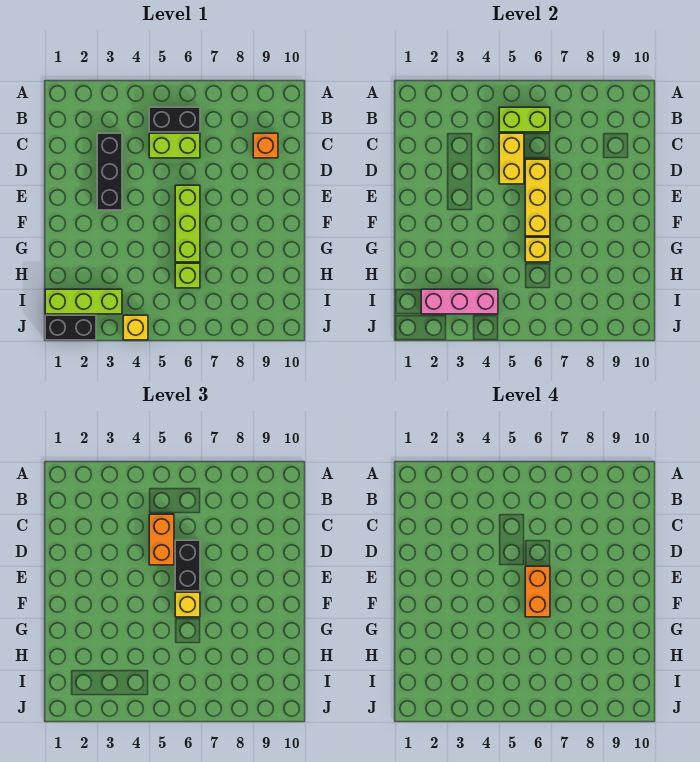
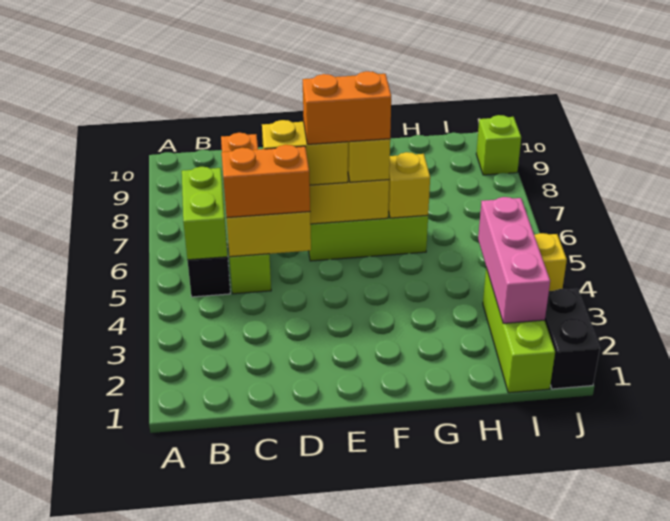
black 1x3 brick [97,133,122,210] -> none
black 1x2 brick [175,540,200,591] -> yellow 1x2 brick [262,120,348,185]
lime 1x1 brick [175,263,200,288] -> lime 1x1 brick moved to [476,115,521,175]

